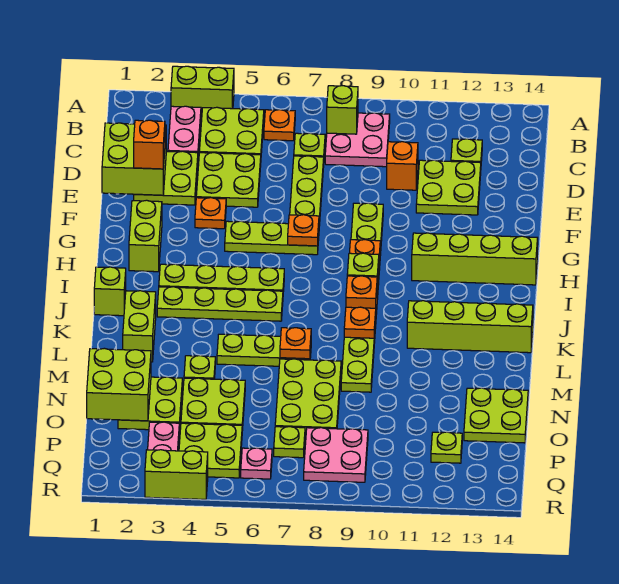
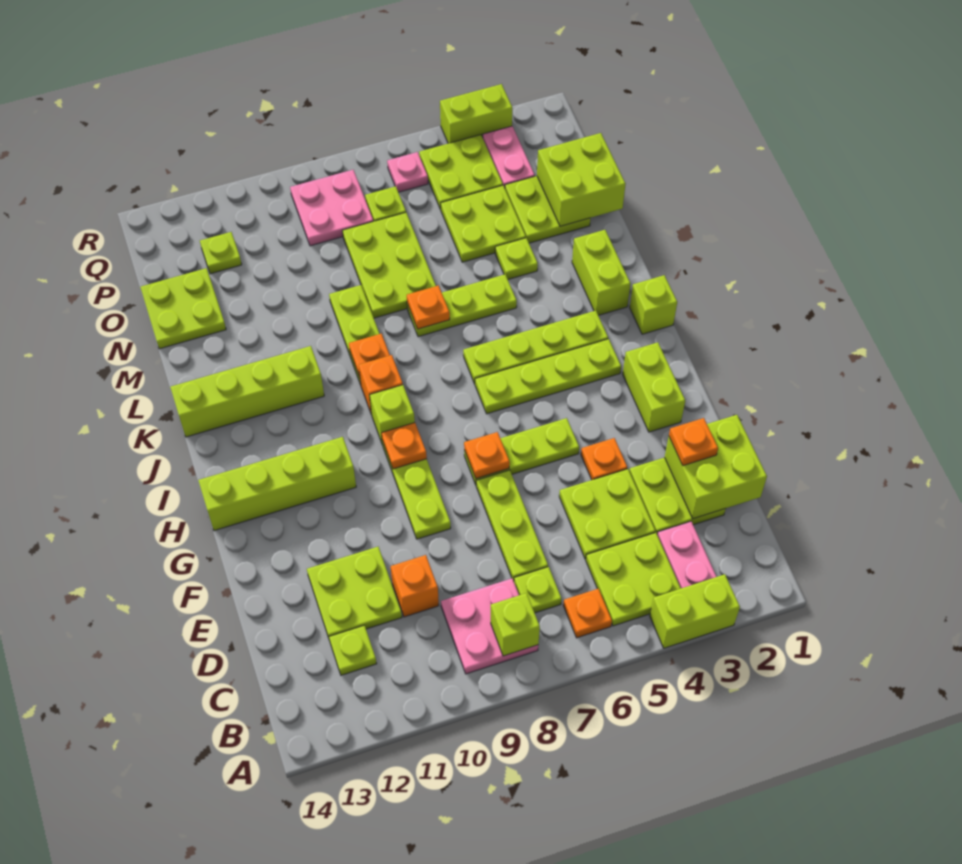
orange 1x1 brick [134,120,165,169] -> orange 1x1 plate [669,418,718,466]

